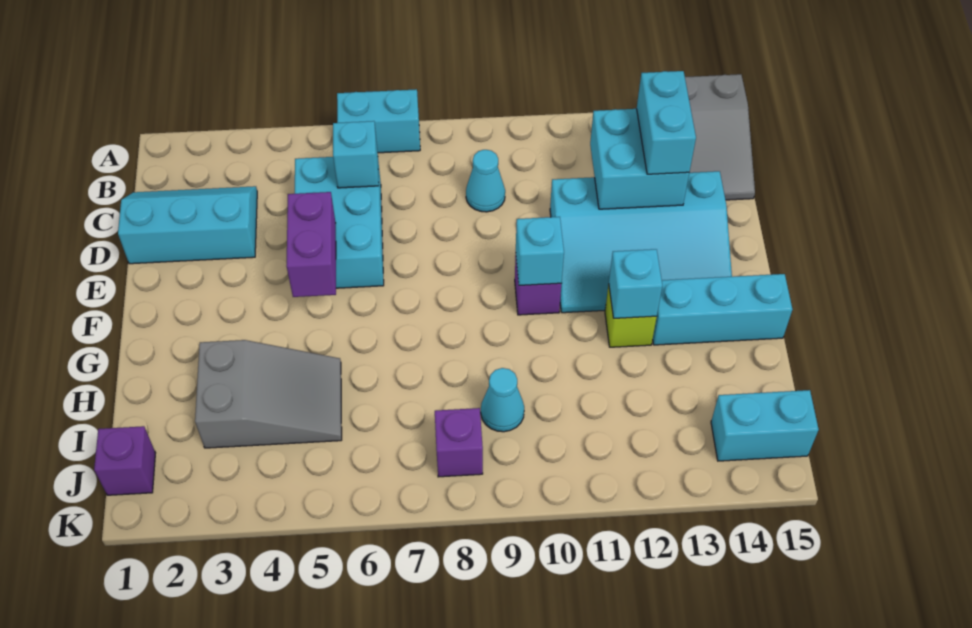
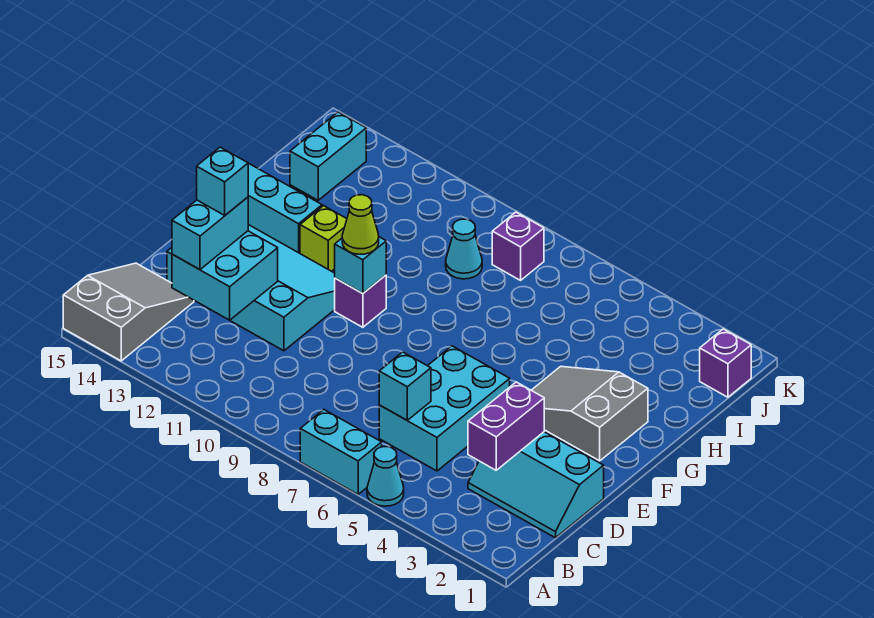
cyan 1x1 cone [466,150,505,212] -> cyan 1x1 cone moved to [367,447,404,506]
purple 1x2 brick [287,192,336,297] -> purple 1x2 brick moved to [468,382,544,470]
none -> lime 1x1 cone [342,195,379,254]
cyan 1x1 brick [609,249,662,318] -> cyan 1x1 brick moved to [197,147,248,215]
grey 2x3 slope [195,340,342,448] -> grey 2x3 slope moved to [531,366,648,461]
cyan 1x2 brick [711,390,819,461] -> cyan 1x2 brick turned to [290,112,366,200]

